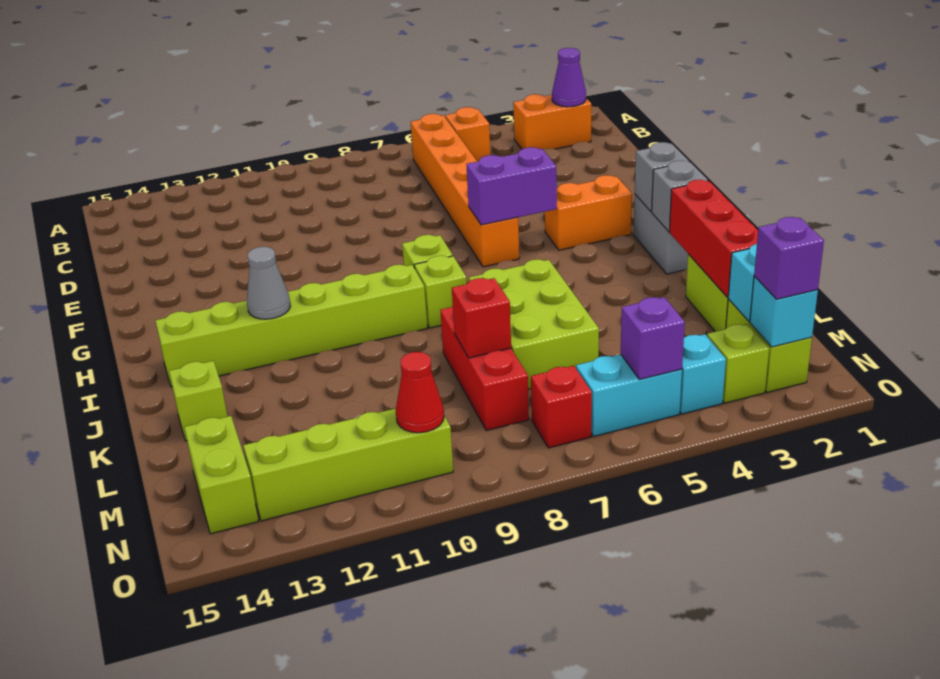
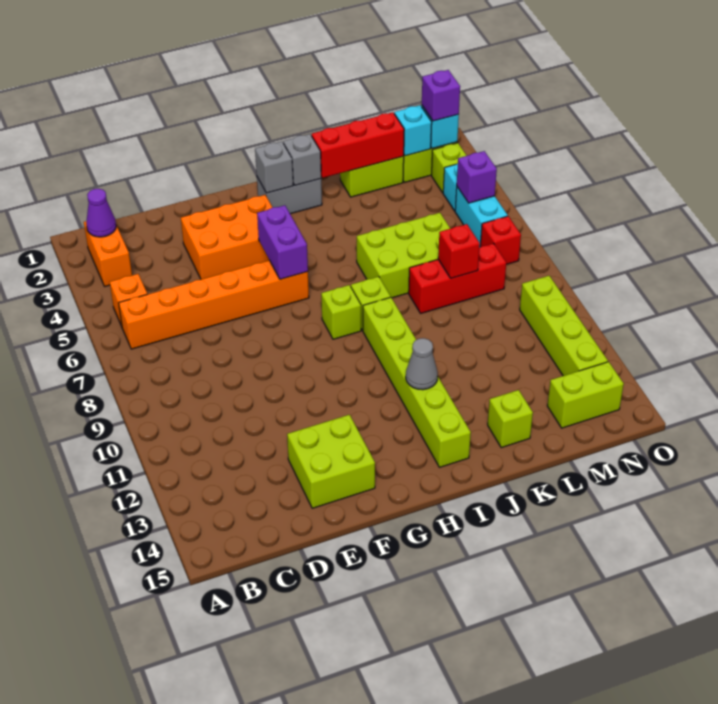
none -> lime 2x2 brick [287,415,375,508]
orange 1x2 brick [545,175,632,250] -> orange 2x3 brick [181,195,272,279]
red 1x1 cone [396,352,444,433] -> none

